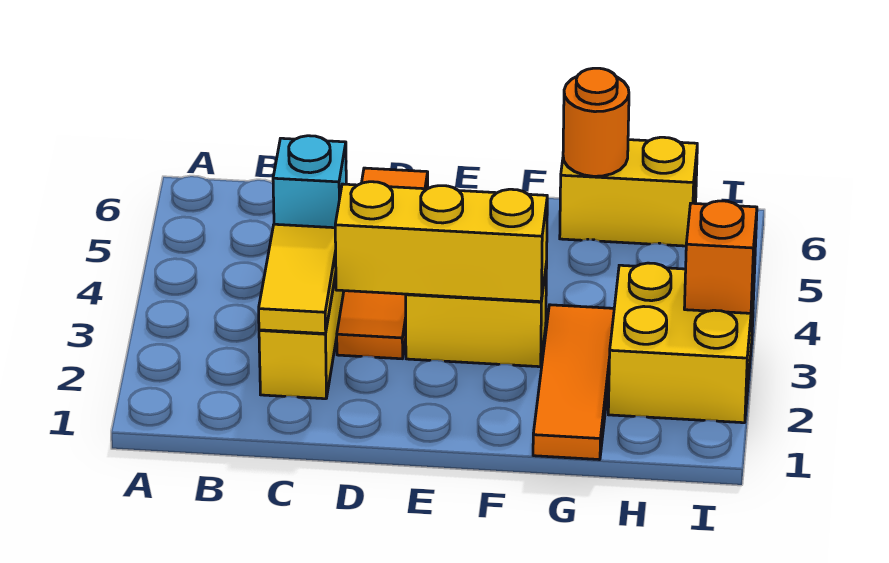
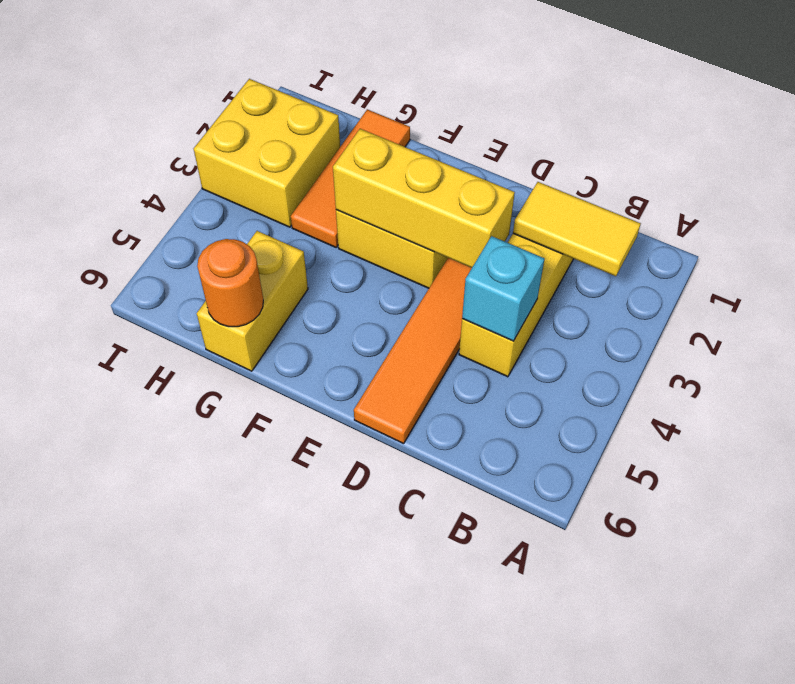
yellow 1x2 tile [259,224,336,334] -> yellow 1x2 tile turned to [513,182,641,276]
yellow 1x2 brick [560,137,697,246] -> yellow 1x2 brick turned to [197,231,308,371]
orange 1x1 brick [684,201,757,313] -> none

